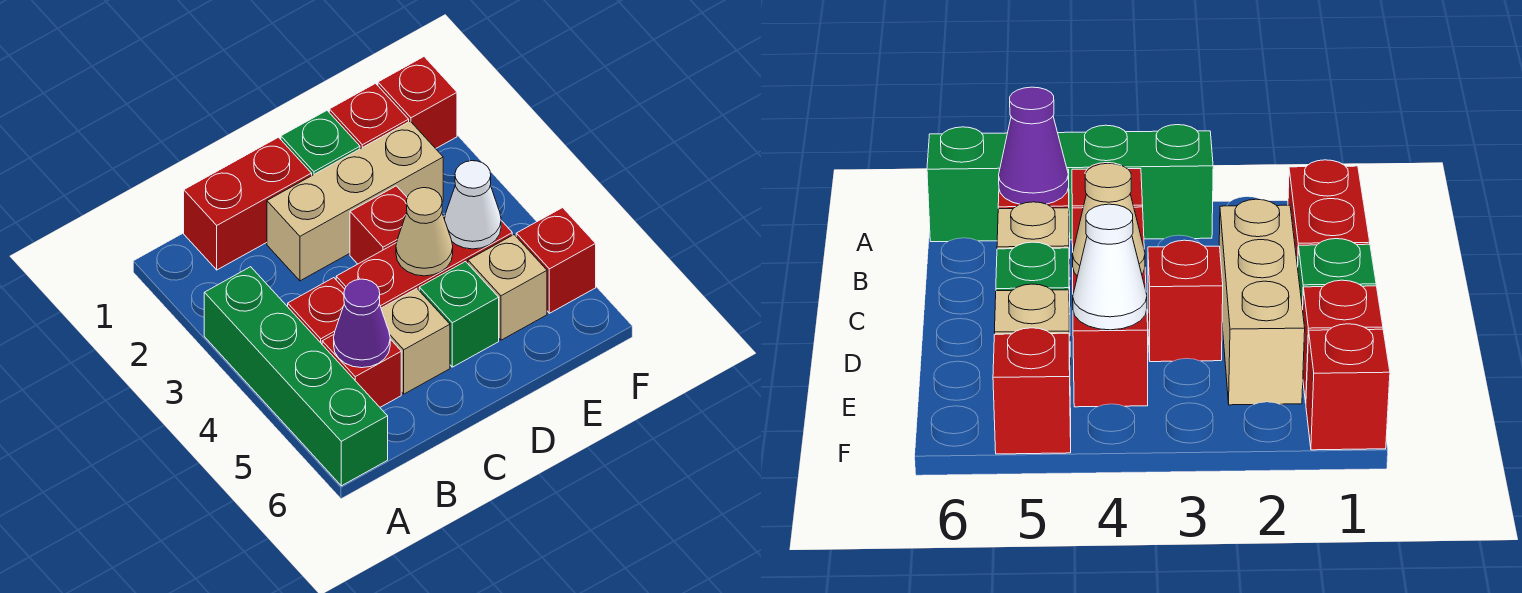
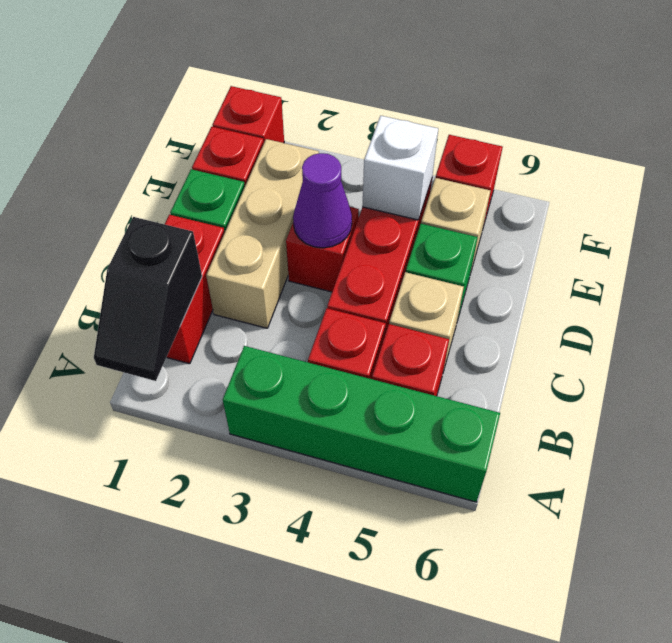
none -> black 1x2 slope [94,217,202,381]
purple 1x1 cone [334,279,390,368] -> purple 1x1 cone moved to [293,153,352,248]
tan 1x1 cone [396,188,453,276] -> none
white 1x1 cone [445,161,501,249] -> white 1x1 brick [362,116,438,220]

